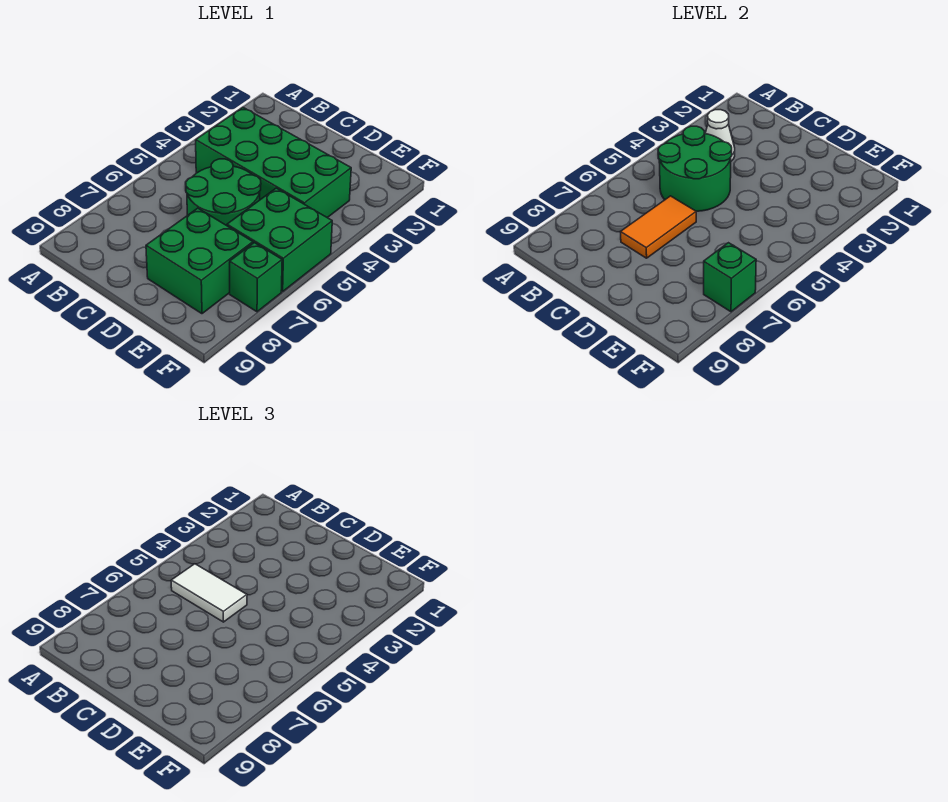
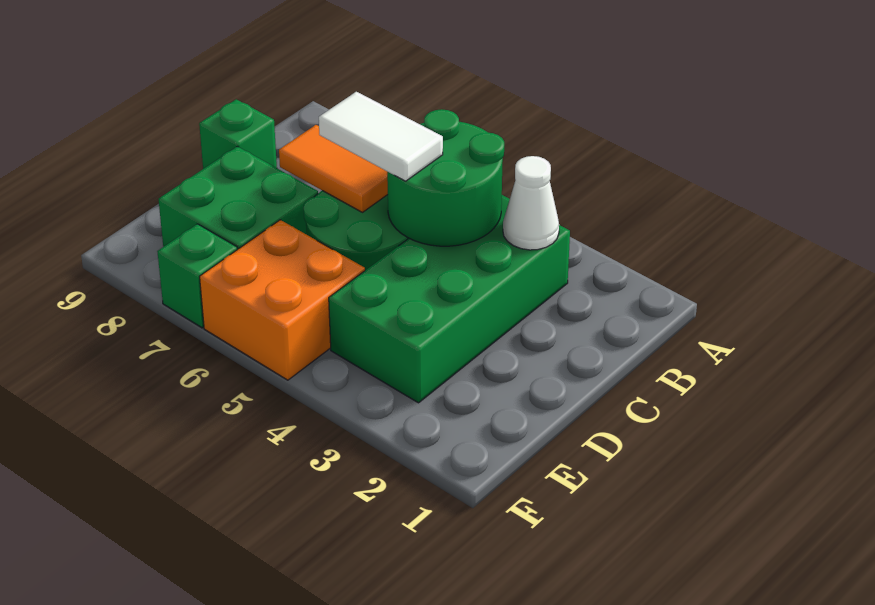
white 1x2 tile [171,564,247,622] -> white 1x2 tile turned to [319,92,443,181]
green 2x2 brick [227,188,332,292] -> orange 2x2 brick [200,220,365,380]
green 1x1 brick [704,243,756,312] -> green 1x1 brick moved to [199,99,277,169]

